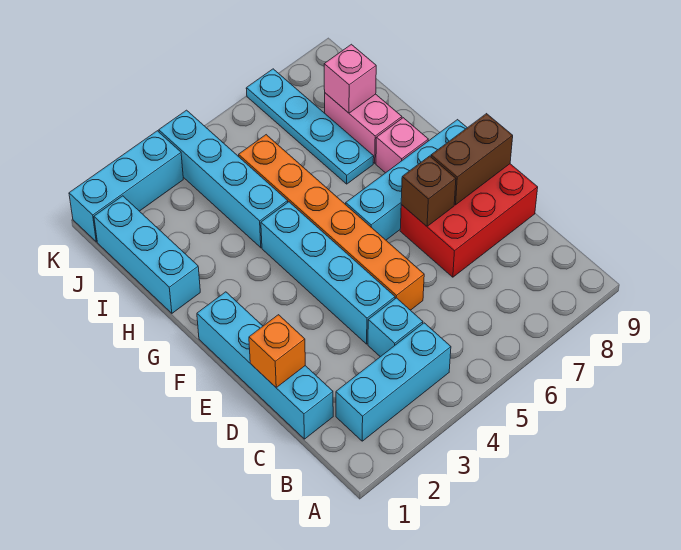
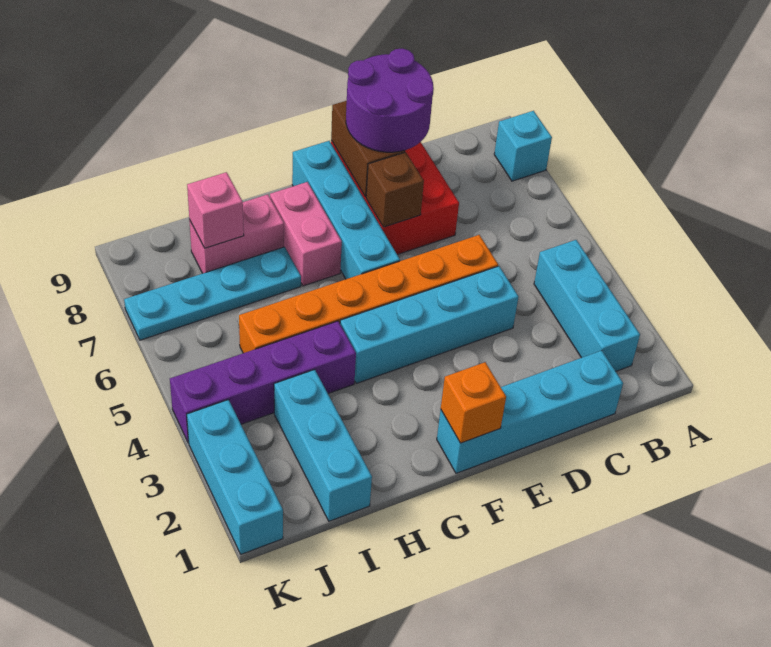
cyan 1x1 brick [368,298,423,357] -> cyan 1x1 brick moved to [494,111,552,181]
orange 1x1 brick [249,315,305,387] -> orange 1x1 brick moved to [441,362,506,443]
none -> purple 2x2 round brick [346,48,434,152]
pink 1x1 brick [376,118,428,173] -> pink 1x2 brick [270,182,342,286]
cyan 1x3 brick [94,196,200,313] -> cyan 1x3 brick turned to [274,370,372,521]
cyan 1x4 brick [159,110,288,248] -> purple 1x4 brick [170,321,356,443]

